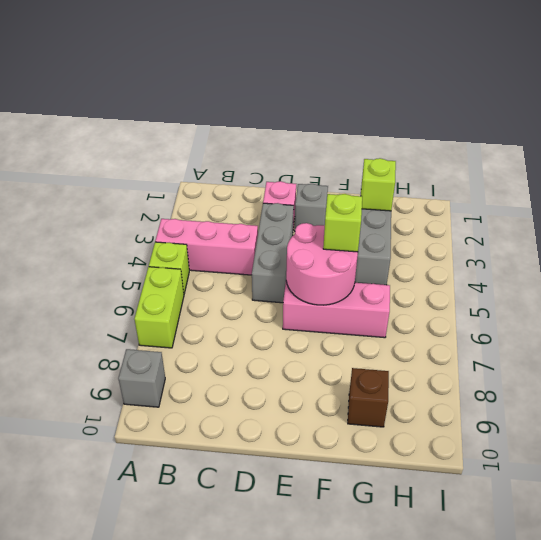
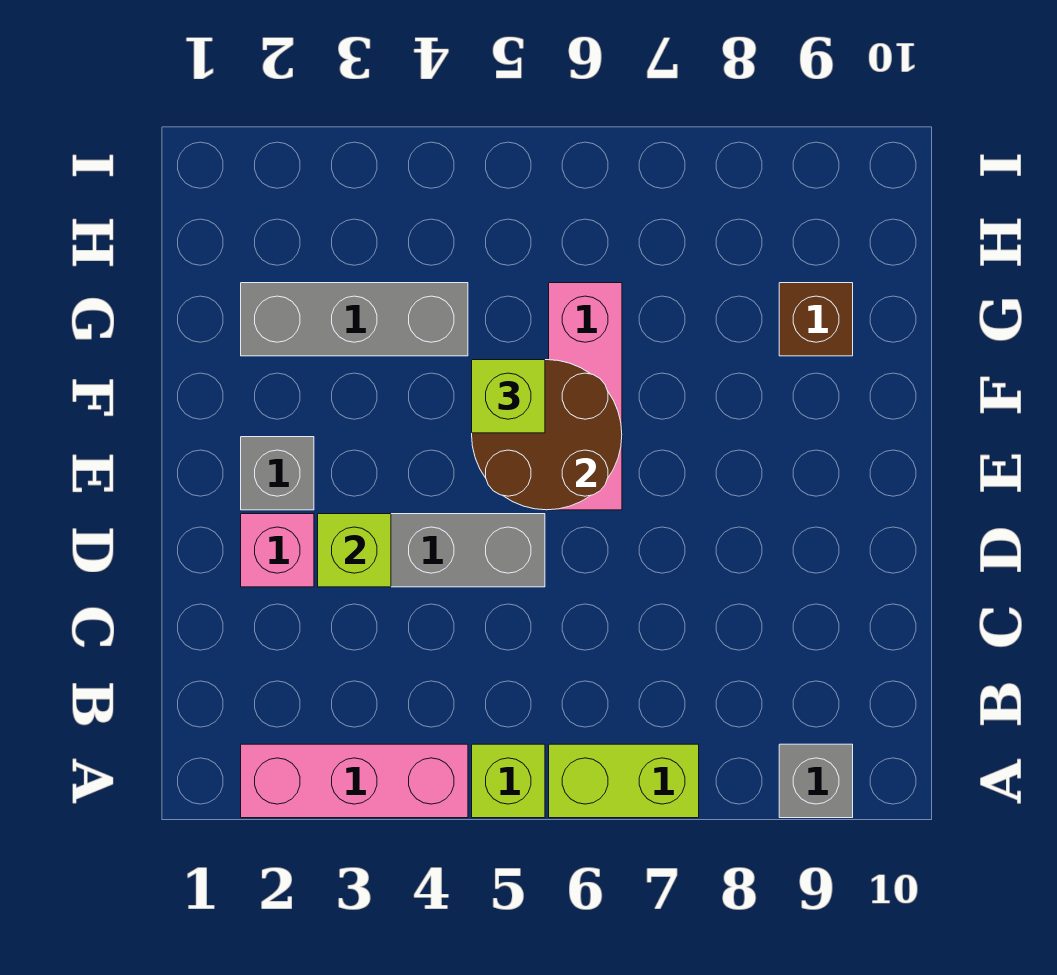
pink 1x3 brick [155,219,258,275] -> pink 1x3 brick turned to [241,744,468,818]
pink 2x2 round brick [286,223,358,305] -> brown 2x2 round brick [472,360,622,510]
lime 1x1 brick [361,158,396,211] -> lime 1x1 brick moved to [318,514,391,587]

